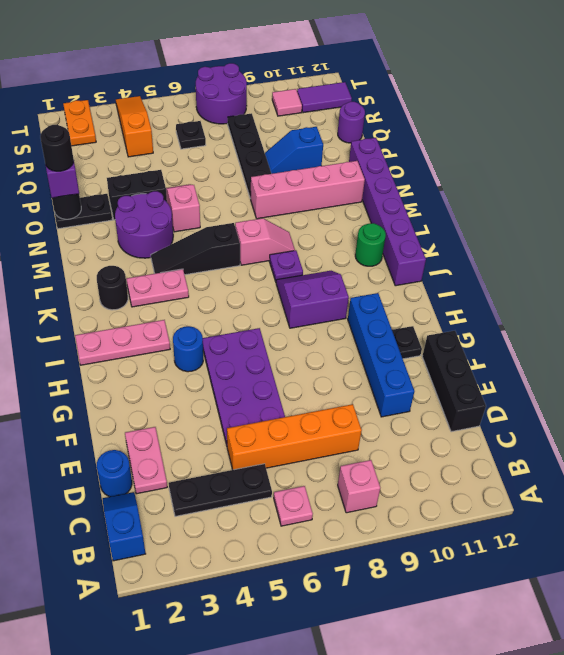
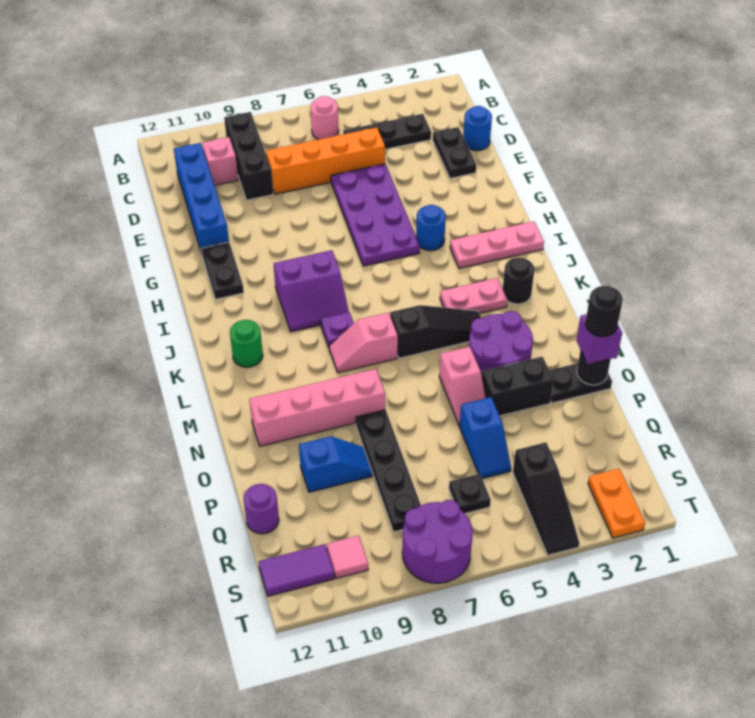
blue 1x2 slope [103,492,146,561] -> blue 1x2 slope moved to [460,397,511,479]
pink 1x1 plate [274,486,313,526] -> pink 1x1 round brick [311,96,339,140]
pink 1x1 brick [338,460,380,513] -> pink 1x1 brick moved to [202,137,238,185]
pink 1x2 plate [125,427,167,494] -> black 1x2 plate [433,127,476,178]
black 1x3 brick [422,331,486,432] -> black 1x3 brick moved to [224,112,273,200]
blue 1x4 brick [348,293,414,417] -> blue 1x4 brick moved to [174,143,229,253]
black 1x1 plate [392,326,422,359] -> black 1x2 plate [201,242,244,299]
purple 1x6 brick [349,138,426,286] -> none
orange 1x3 slope [116,96,153,157] -> black 1x3 slope [513,443,579,555]

